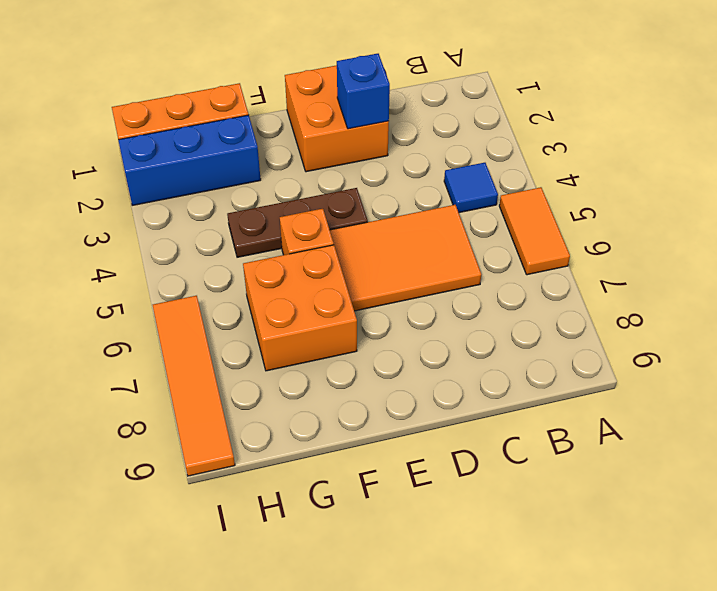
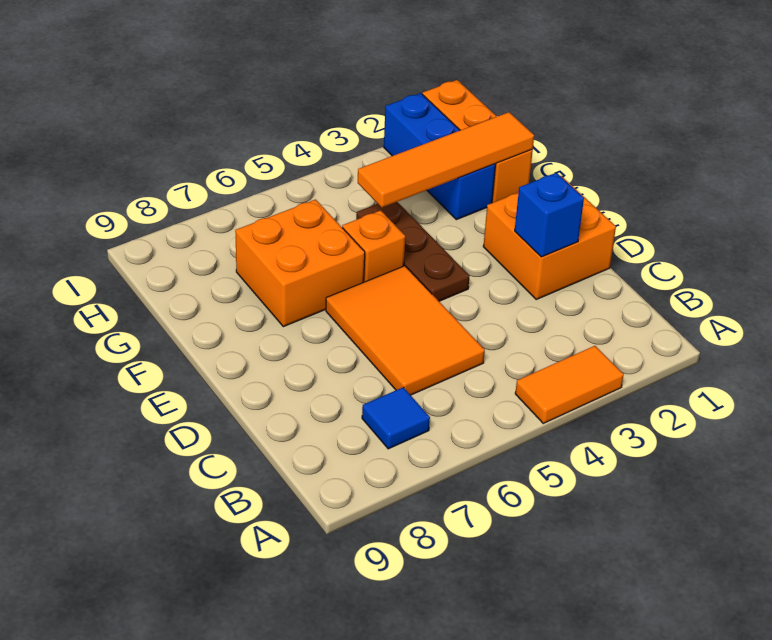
orange 1x2 tile [499,187,570,275] -> orange 1x2 tile moved to [515,346,624,423]
blue 1x1 tile [444,163,498,213] -> blue 1x1 tile moved to [362,387,430,449]
orange 1x4 tile [153,296,235,476] -> orange 1x4 tile moved to [358,112,534,208]

